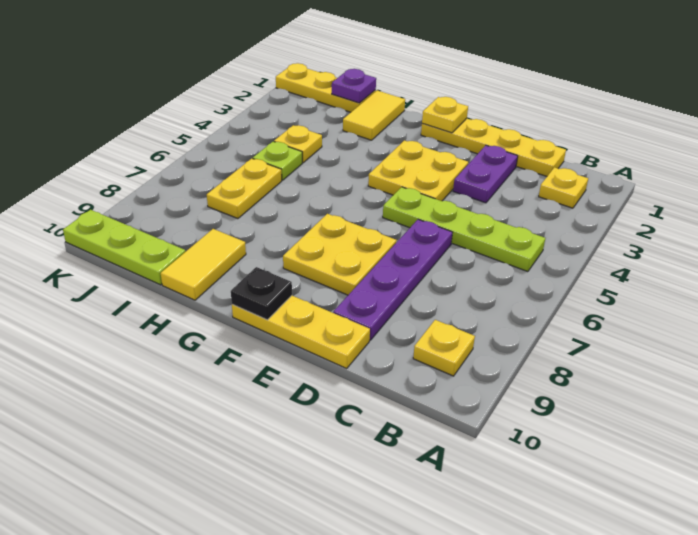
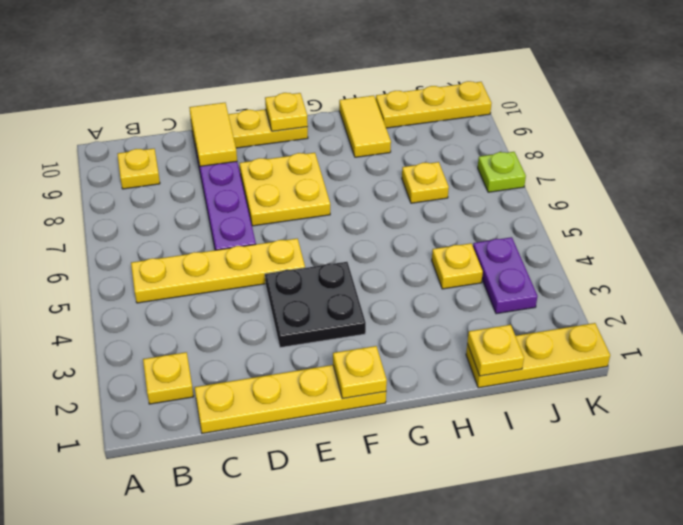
lime 1x4 plate [383,187,545,272] -> yellow 1x4 plate [131,239,305,303]
purple 1x2 plate [453,145,518,203] -> purple 1x2 plate moved to [473,237,538,314]
yellow 2x2 plate [368,140,468,201] -> black 2x2 plate [265,262,366,348]
black 1x1 plate [231,267,292,320] -> yellow 1x1 plate [265,93,308,131]
yellow 1x2 tile [343,90,405,140] -> yellow 1x2 tile moved to [189,103,237,166]
purple 1x1 plate [332,69,376,103] -> yellow 1x1 plate [467,325,524,376]
lime 1x1 plate [253,142,302,180] -> lime 1x1 plate moved to [478,152,526,192]
yellow 1x2 plate [207,159,282,219] -> yellow 1x1 plate [402,162,449,203]
lime 1x3 plate [63,210,185,285] -> yellow 1x3 plate [376,81,492,128]

